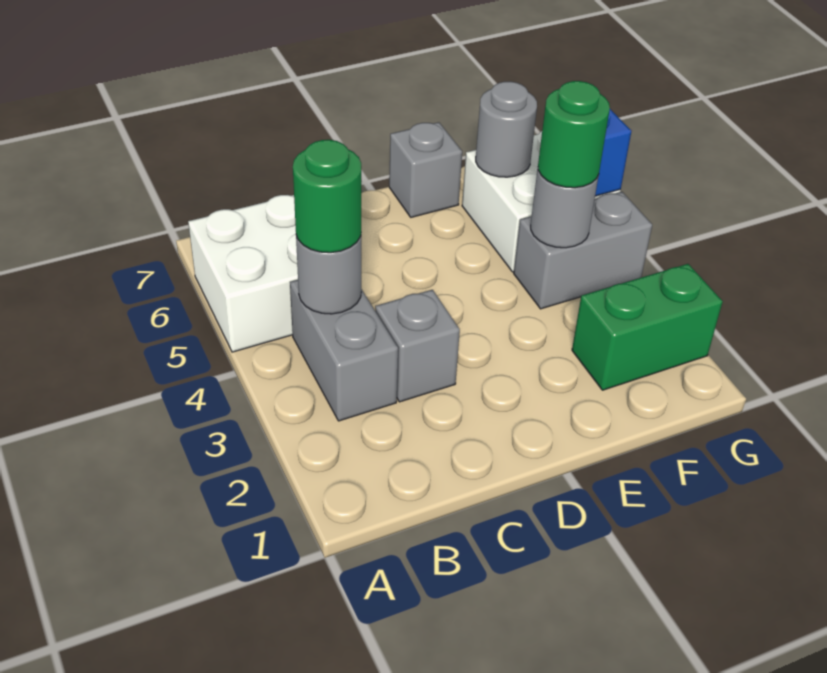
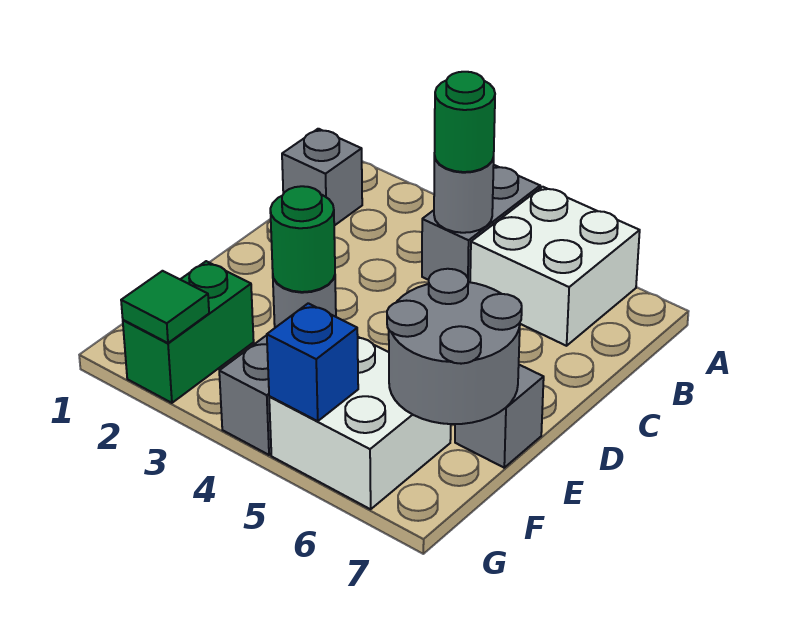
grey 1x2 brick [290,280,398,421] -> grey 1x2 brick turned to [422,165,540,282]
grey 1x1 brick [375,290,460,402] -> grey 1x1 brick moved to [282,129,362,226]
grey 1x1 round brick [476,81,537,177] -> grey 2x2 round brick [387,269,522,424]
none -> green 1x1 tile [121,271,209,343]

